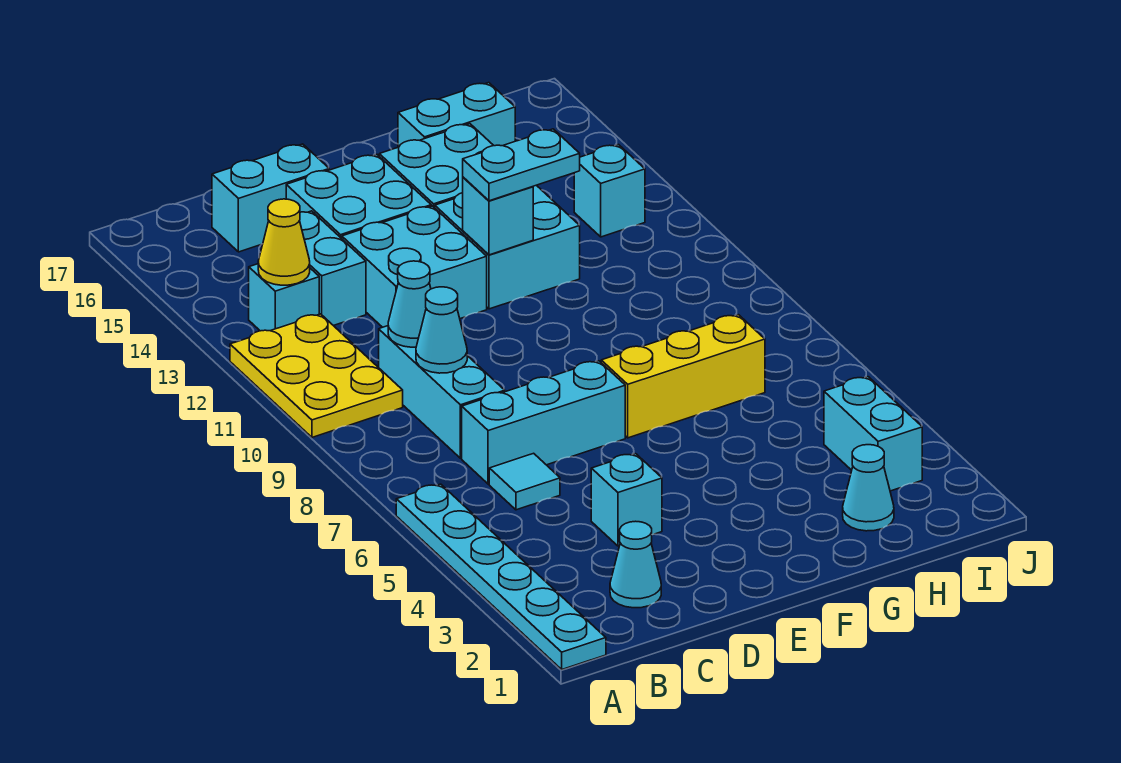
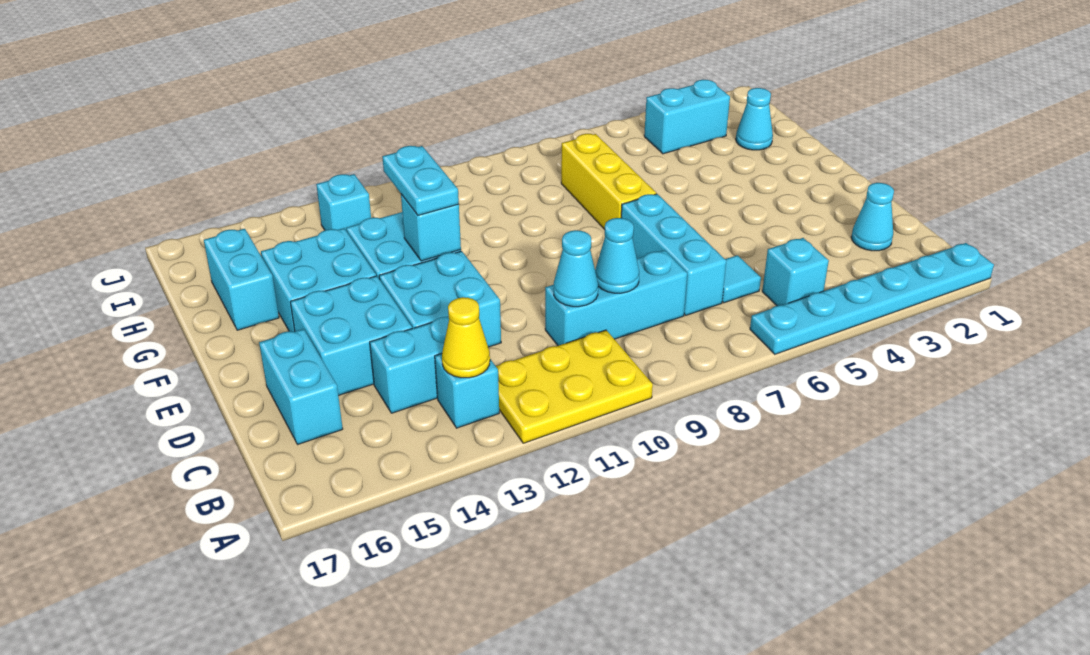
cyan 1x1 brick [591,454,662,546] -> cyan 1x1 brick moved to [762,238,829,306]

